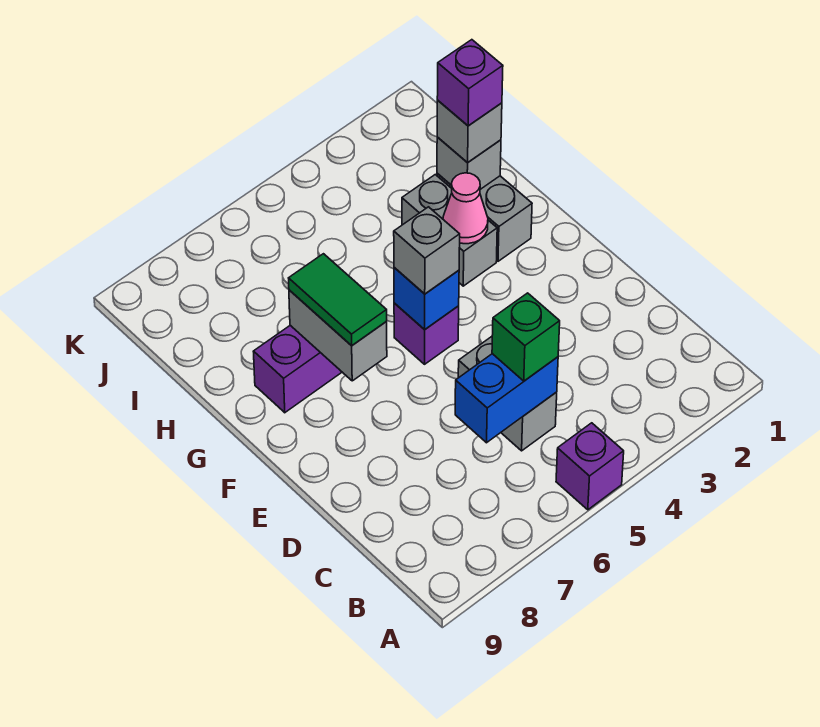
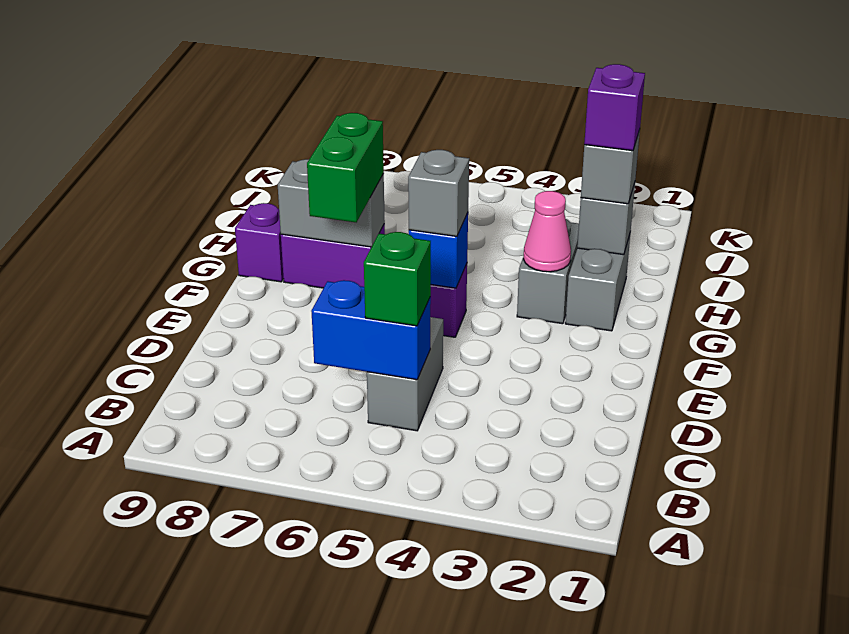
purple 1x1 brick [556,423,624,510] -> purple 1x1 brick moved to [235,203,284,282]
grey 1x2 brick [289,290,387,381] -> grey 1x2 brick turned to [278,159,385,247]
green 1x2 tile [289,254,387,346] -> green 1x2 brick [307,113,384,222]

